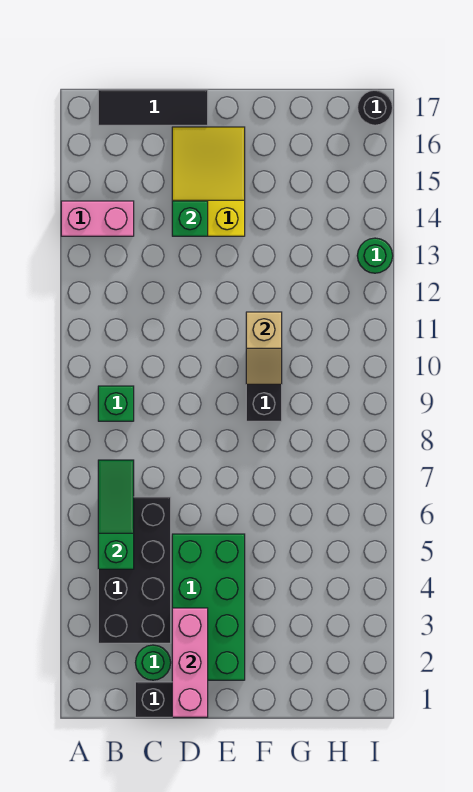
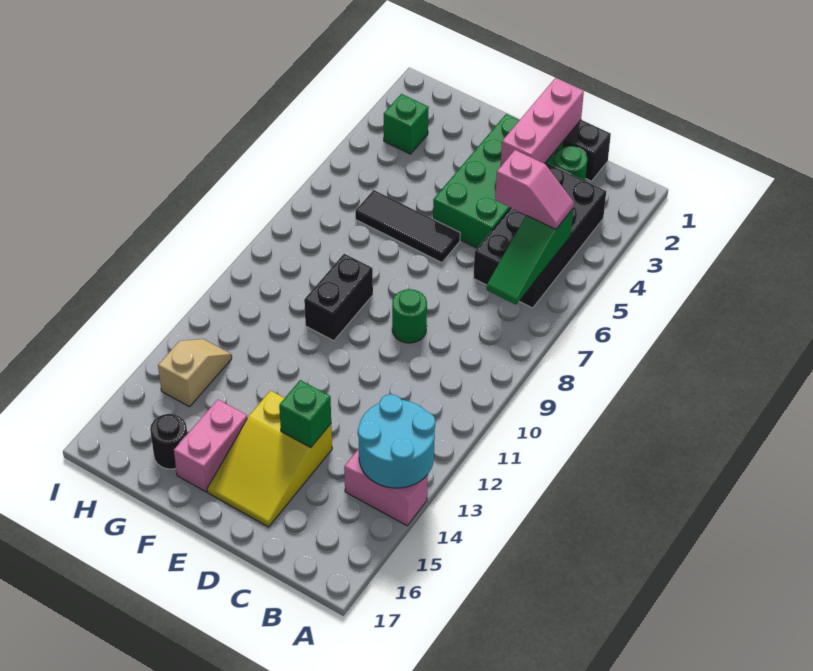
none -> cyan 2x2 round brick [358,394,435,488]
none -> pink 1x2 slope [495,150,574,229]
green 1x1 brick [98,386,134,421] -> green 1x1 brick moved to [384,94,429,154]
black 1x3 tile [98,90,208,125] -> black 1x3 tile moved to [355,190,460,263]
tan 1x2 slope [246,312,282,384] -> tan 1x2 slope moved to [158,339,232,407]
none -> pink 1x2 brick [174,400,247,492]
green 1x1 round brick [357,238,393,273] -> green 1x1 round brick moved to [392,289,427,343]
black 1x1 round brick [357,90,393,125] -> black 1x1 round brick moved to [150,414,187,469]

